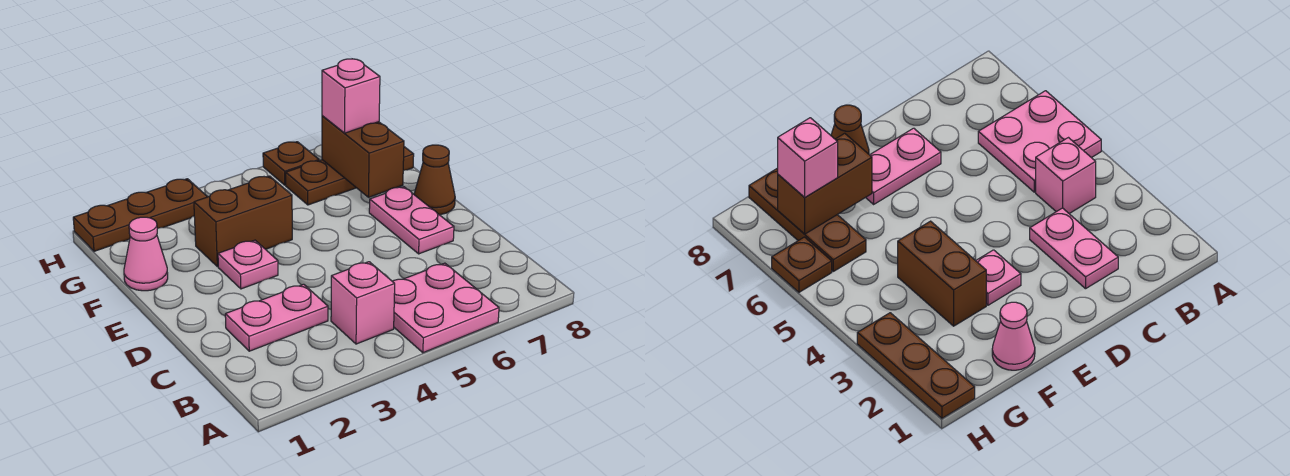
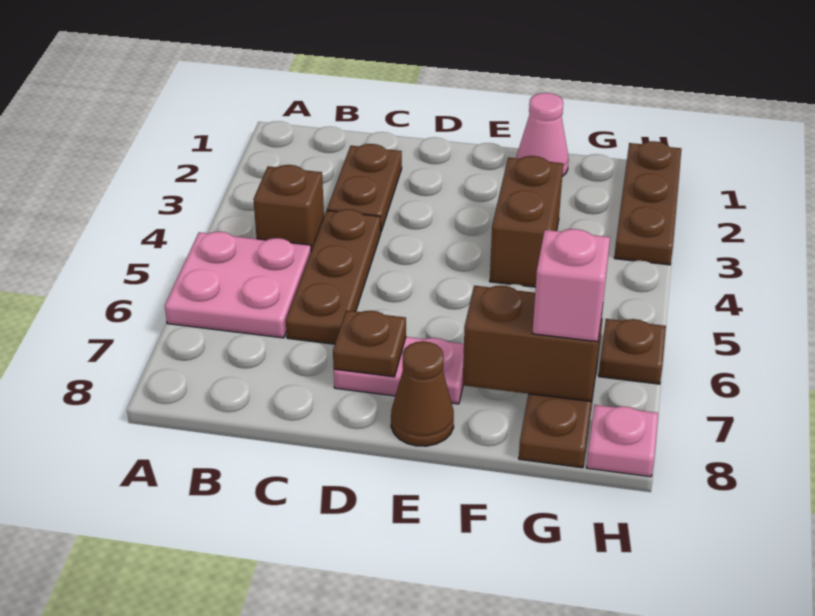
pink 1x1 brick [331,262,395,344] -> brown 1x1 brick [253,165,324,251]
pink 1x2 plate [225,284,328,351] -> brown 1x2 plate [327,144,402,231]
none -> brown 1x3 plate [286,209,381,344]
none -> brown 1x1 plate [333,310,406,377]
pink 1x1 plate [218,240,278,289] -> pink 1x1 plate moved to [586,405,658,477]

